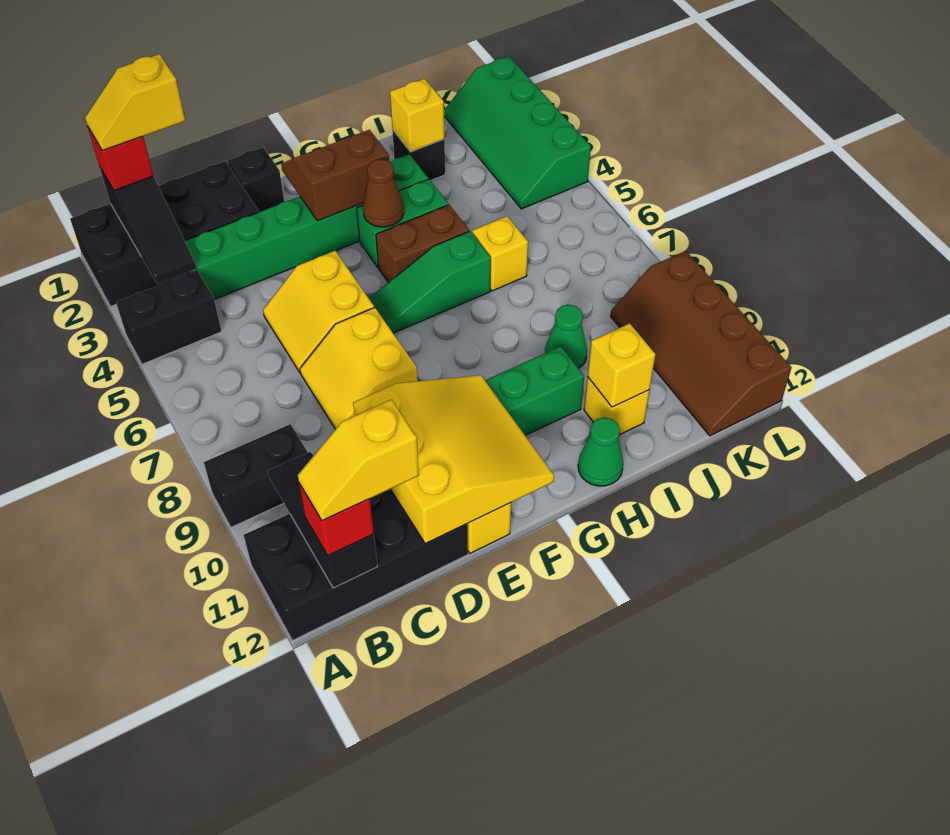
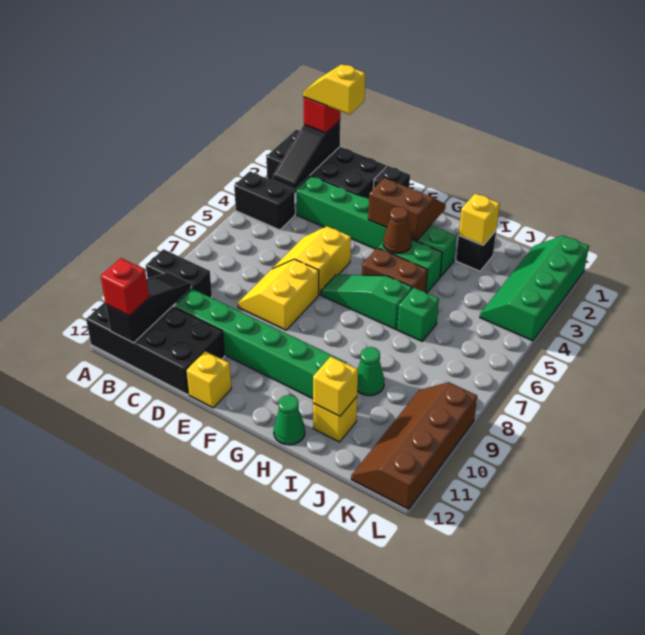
yellow 1x2 slope [298,400,419,520] -> none
yellow 3x3 slope [353,375,554,544] -> none
yellow 1x1 brick [472,216,528,291] -> green 1x1 brick [397,288,439,341]

